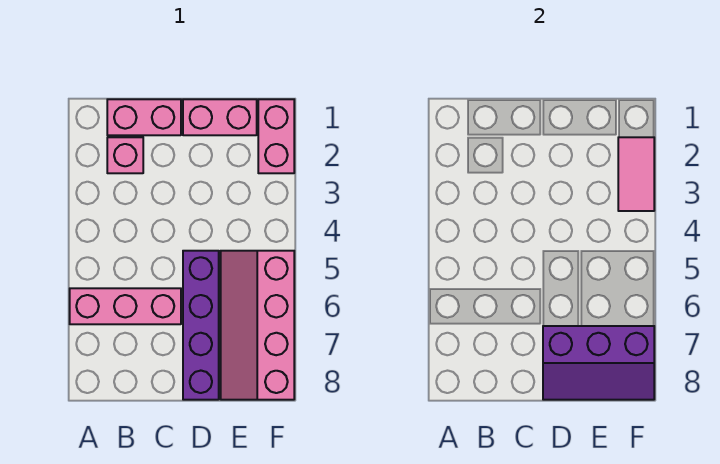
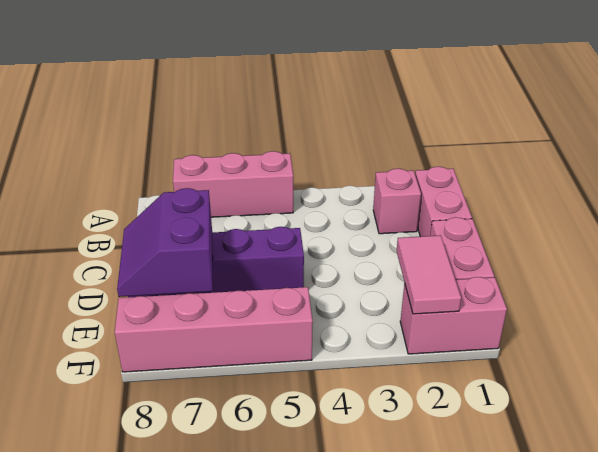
pink 1x3 brick [70,288,181,324] -> pink 1x3 brick turned to [173,151,293,217]
purple 2x3 slope [543,326,654,400] -> purple 2x2 slope [117,188,213,297]
pink 1x2 tile [618,137,654,211] -> pink 1x2 tile turned to [397,235,461,314]

